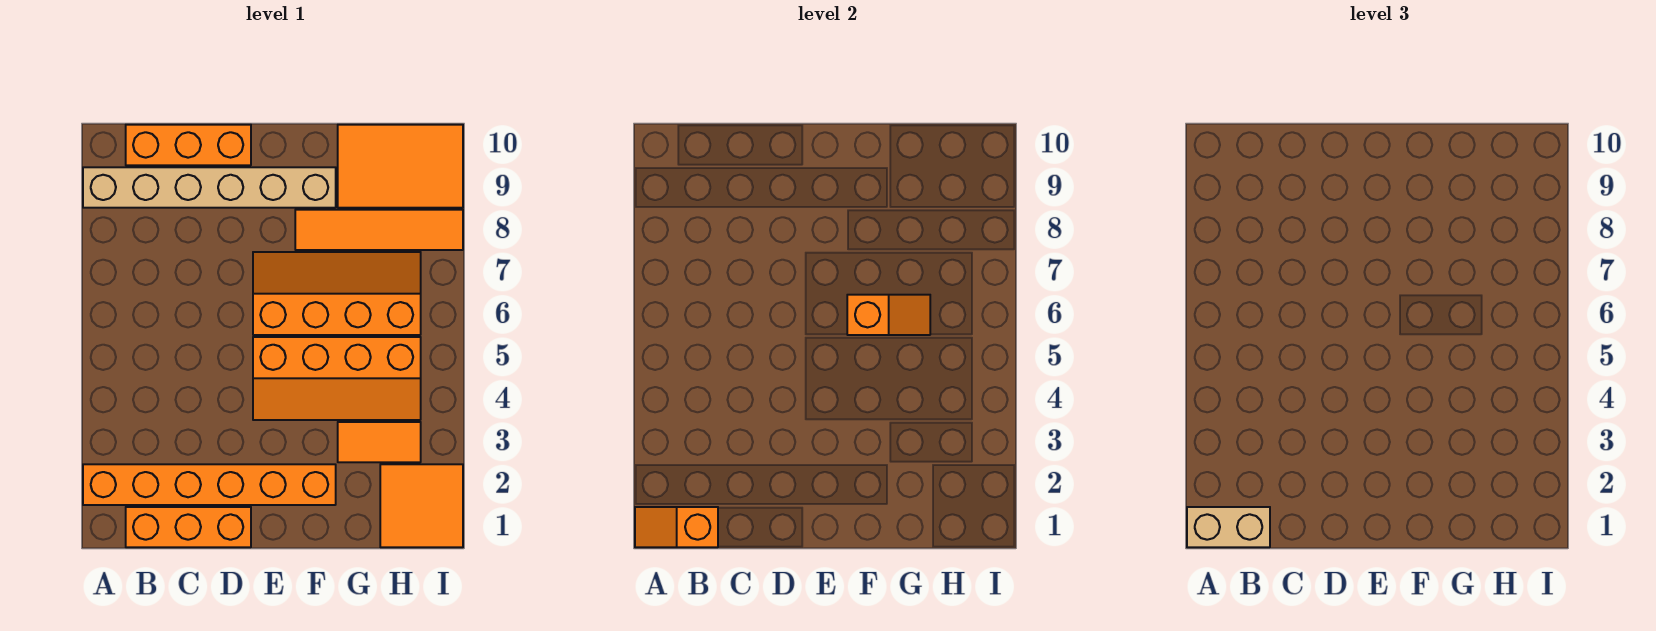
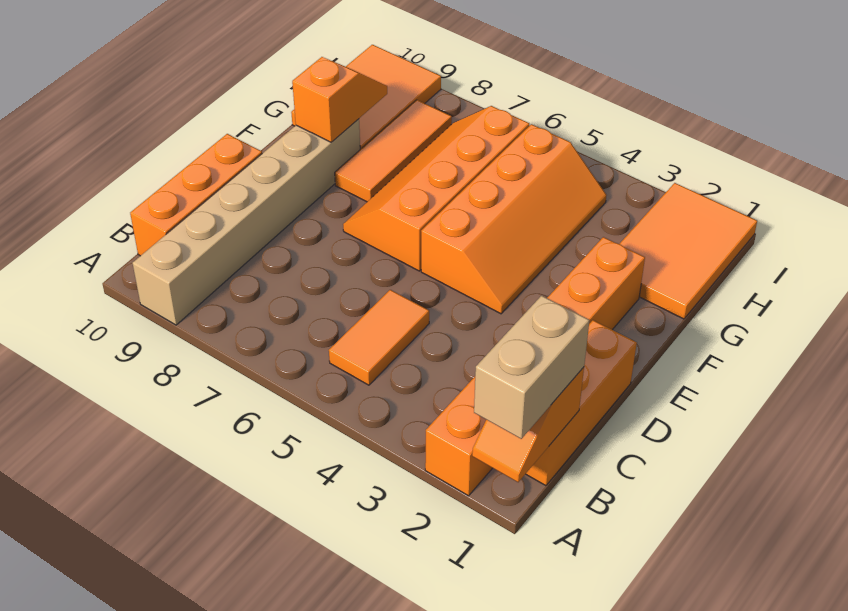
orange 1x2 slope [847,295,930,335] -> orange 1x2 slope moved to [292,57,387,142]
orange 1x4 tile [295,210,463,250] -> orange 1x3 tile [335,100,452,202]
orange 1x2 tile [338,422,421,462] -> orange 1x2 tile moved to [329,290,429,385]
orange 2x2 tile [380,464,463,547] -> orange 2x3 tile [620,183,757,319]

